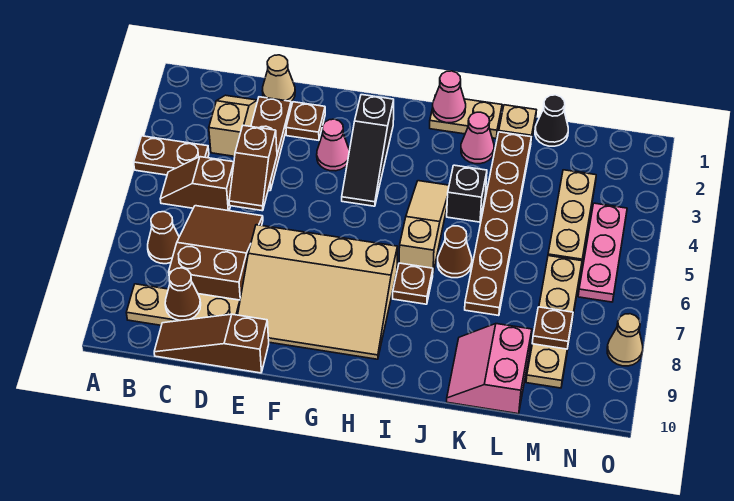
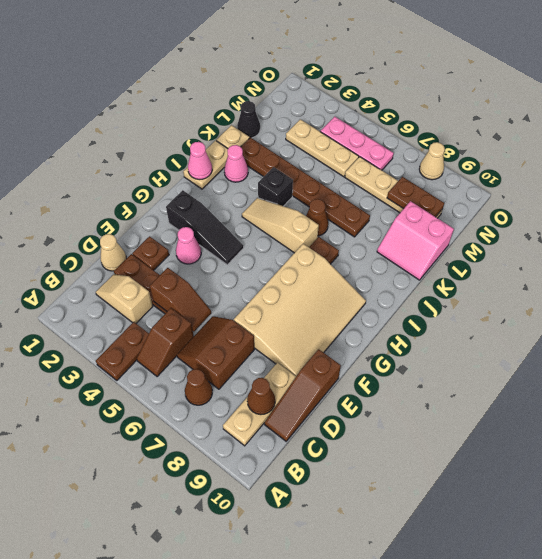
brown 2x3 slope [169,206,263,300] -> brown 2x2 slope [177,316,254,389]
brown 1x1 plate [532,307,573,349] -> brown 1x2 plate [387,177,444,217]

